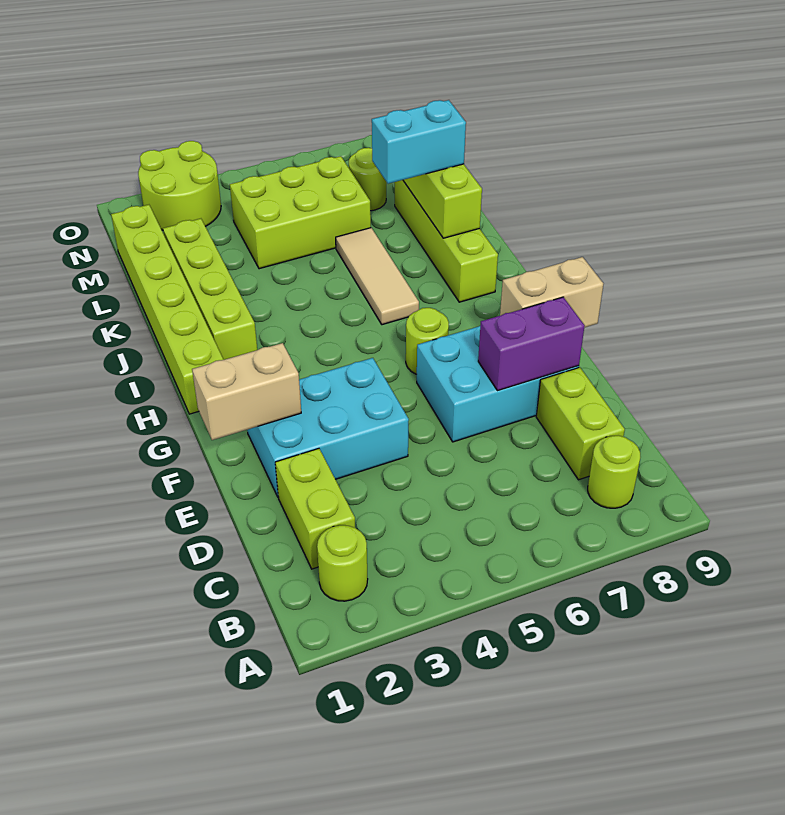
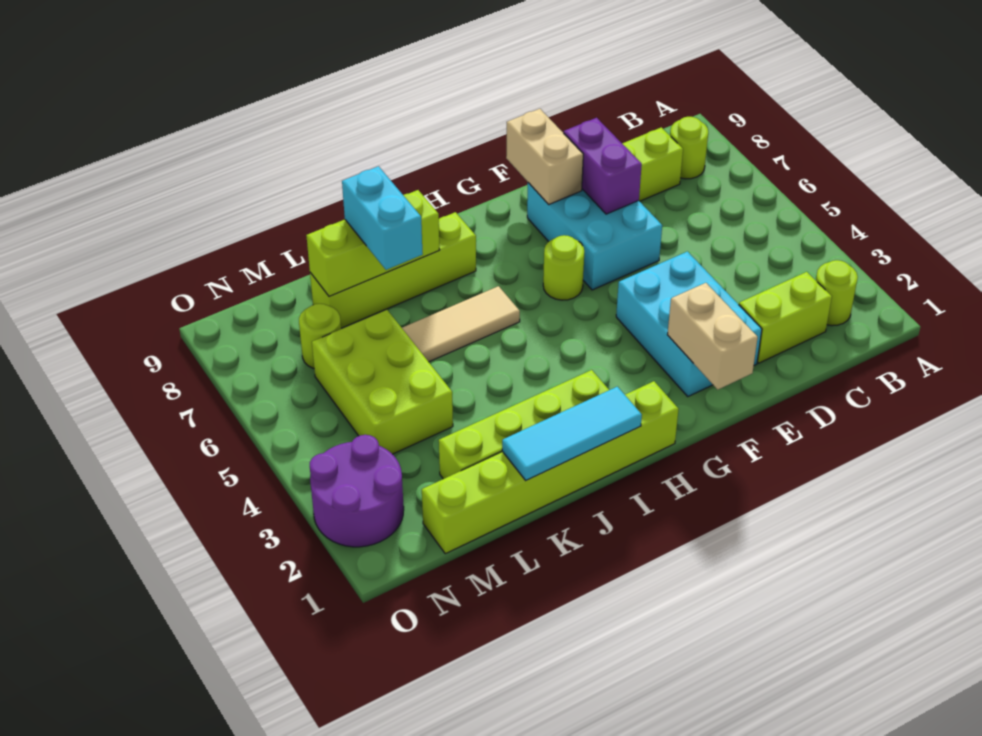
none -> cyan 1x3 tile [502,387,642,480]
lime 2x2 round brick [138,141,221,230] -> purple 2x2 round brick [310,435,404,547]

